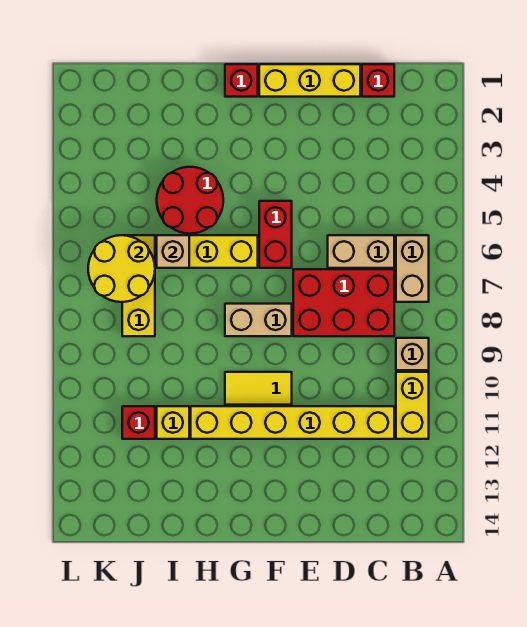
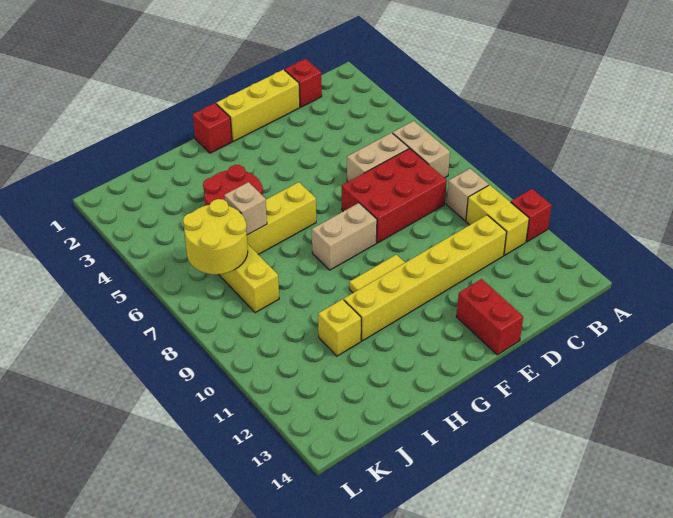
red 1x2 brick [259,201,292,268] -> red 1x2 brick moved to [456,279,523,355]
red 1x1 brick [122,406,155,439] -> red 1x1 brick moved to [511,189,552,242]

